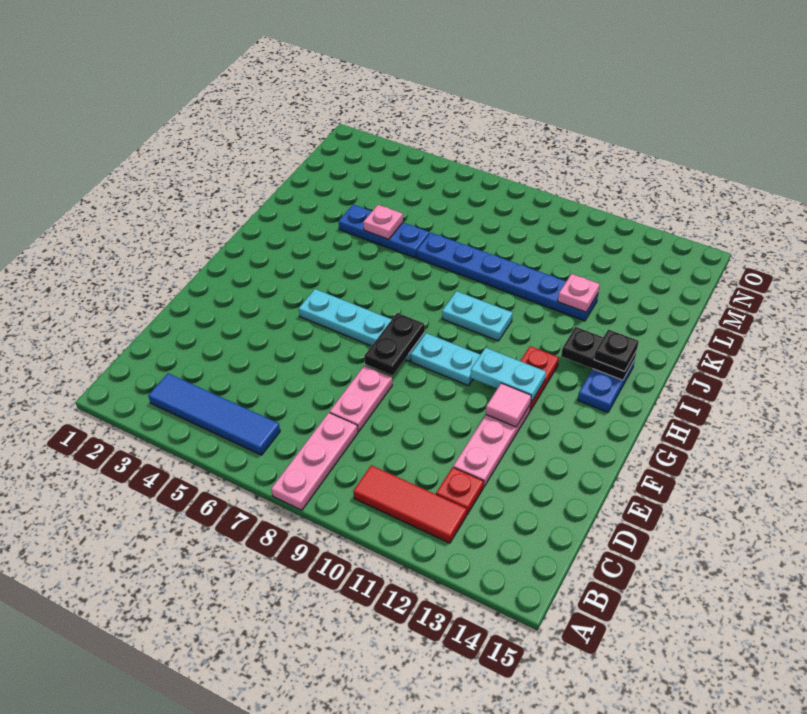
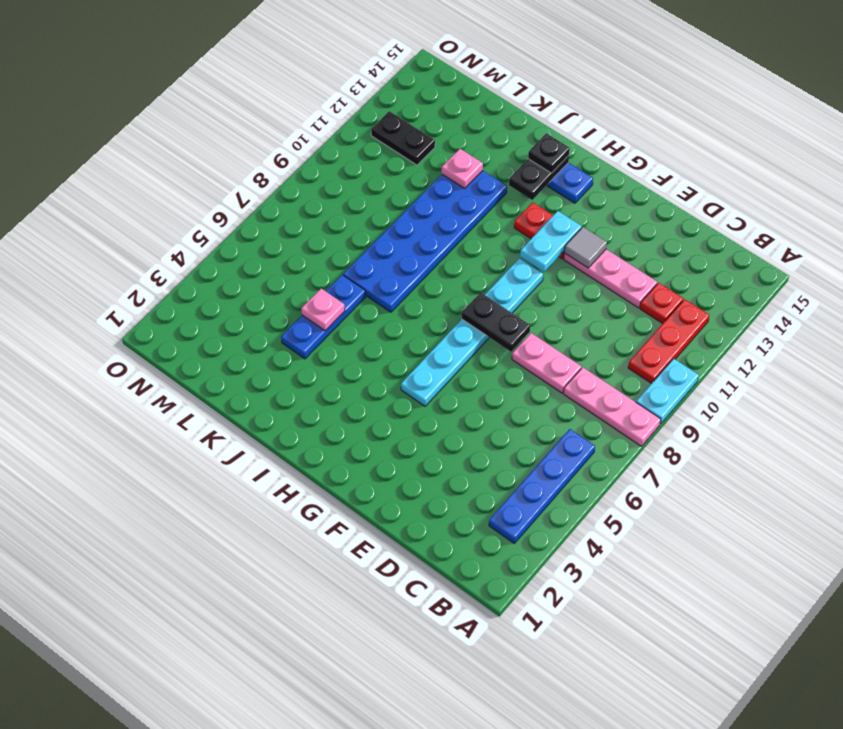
blue 1x4 tile [148,373,280,455] -> blue 1x4 plate [489,429,595,543]
red 1x3 tile [353,465,467,543] -> red 1x3 plate [628,299,709,384]
pink 1x1 tile [486,383,531,427] -> grey 1x1 tile [564,227,607,268]
cyan 1x2 plate [442,291,513,341] -> cyan 1x2 plate moved to [636,359,699,424]
blue 1x6 plate [417,233,598,321] -> blue 2x6 plate [343,171,507,312]
none -> black 1x2 plate [371,111,435,165]

